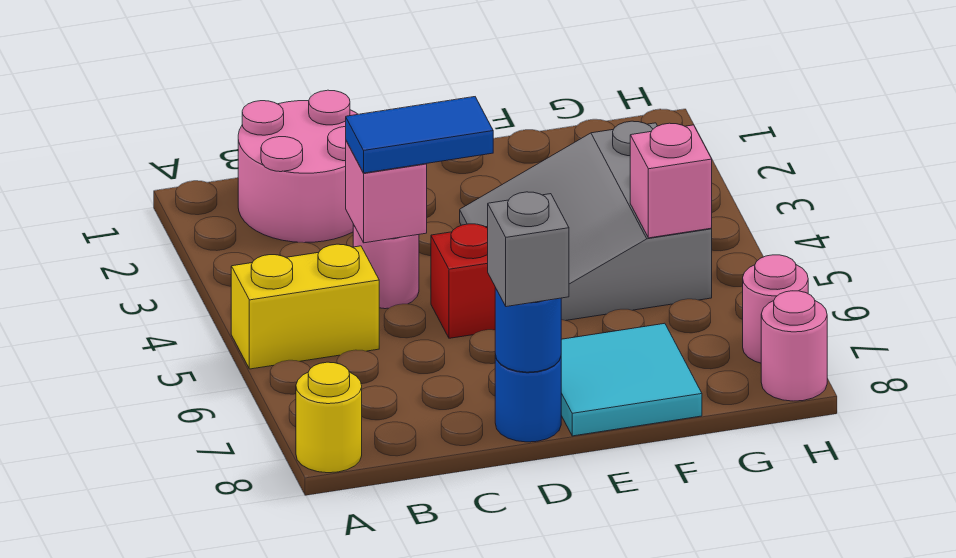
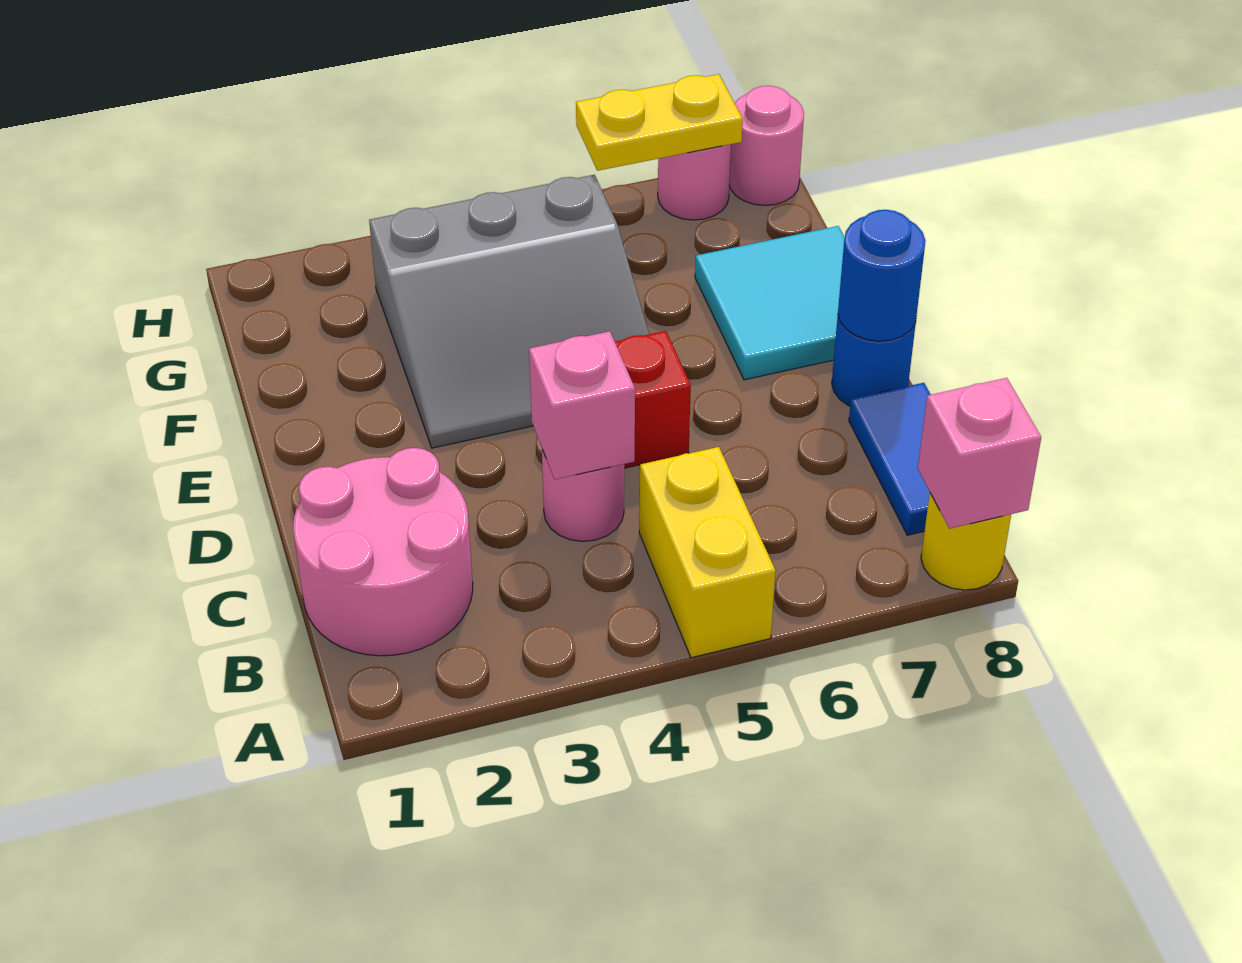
blue 1x2 tile [346,97,493,173] -> blue 1x2 tile moved to [849,383,931,535]
grey 1x1 brick [488,192,569,307] -> none
pink 1x1 brick [630,123,712,238] -> pink 1x1 brick moved to [918,378,1041,529]
none -> yellow 1x2 plate [576,74,743,171]

